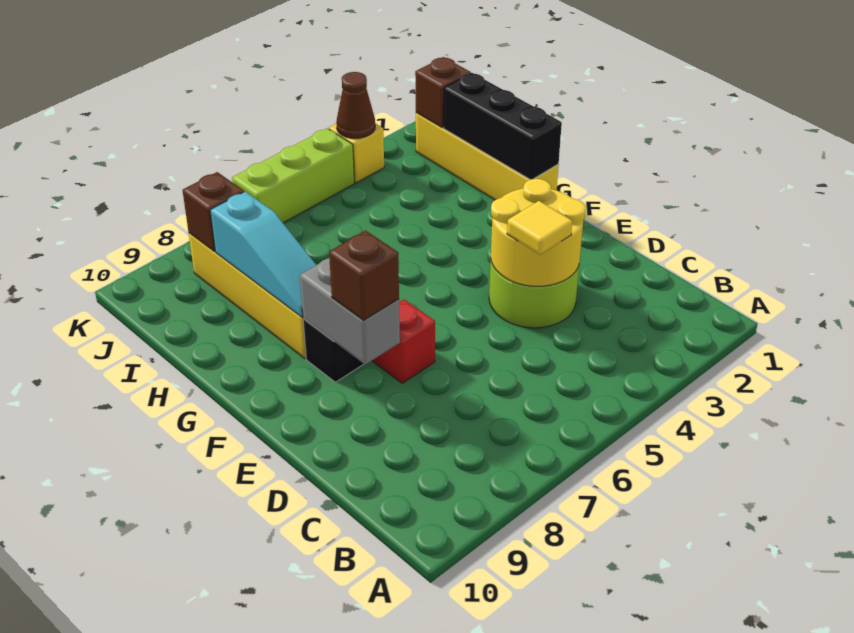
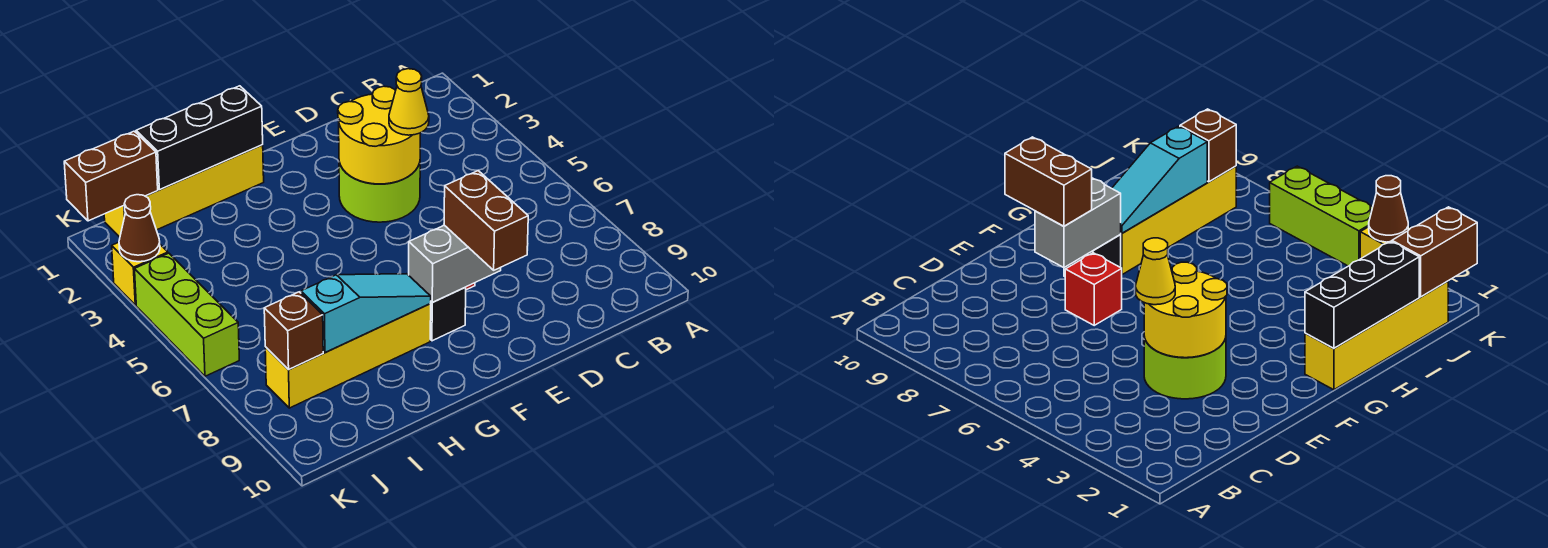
yellow 1x1 tile [507,201,572,255] -> yellow 1x1 cone [389,69,429,135]
brown 1x1 brick [329,231,399,320] -> brown 1x2 brick [444,171,528,270]
brown 1x1 brick [415,57,471,128] -> brown 1x2 brick [64,131,158,221]

